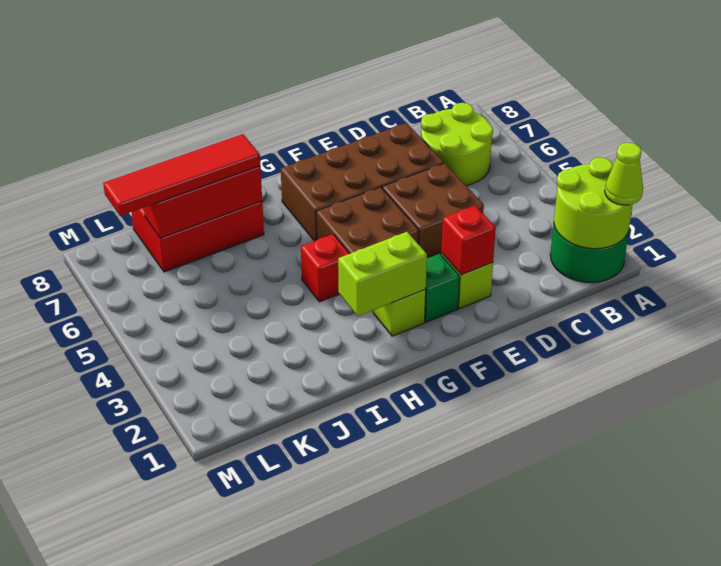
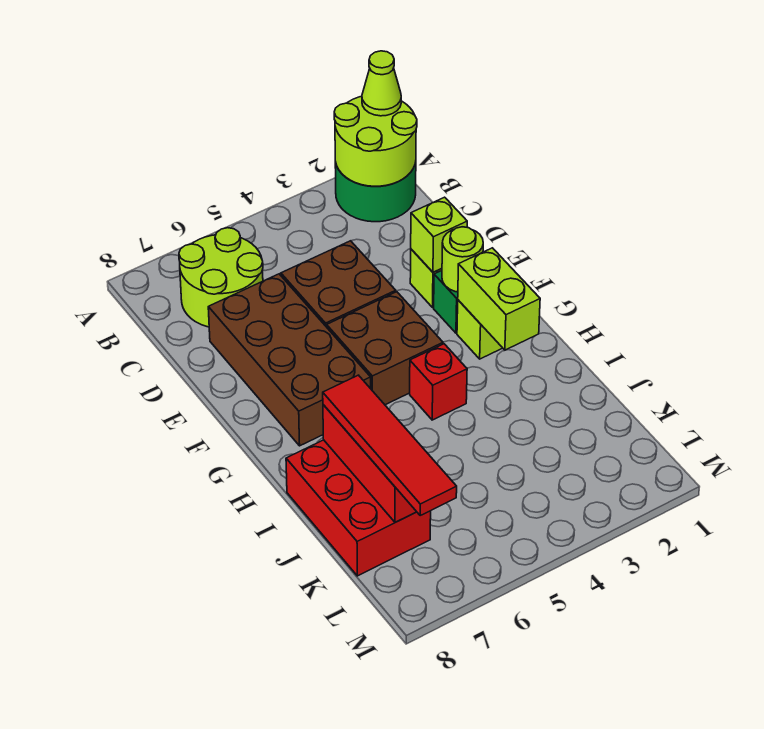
red 1x1 brick [442,206,496,275] -> lime 1x1 brick [411,197,467,272]
none -> lime 1x1 round brick [442,227,483,292]

